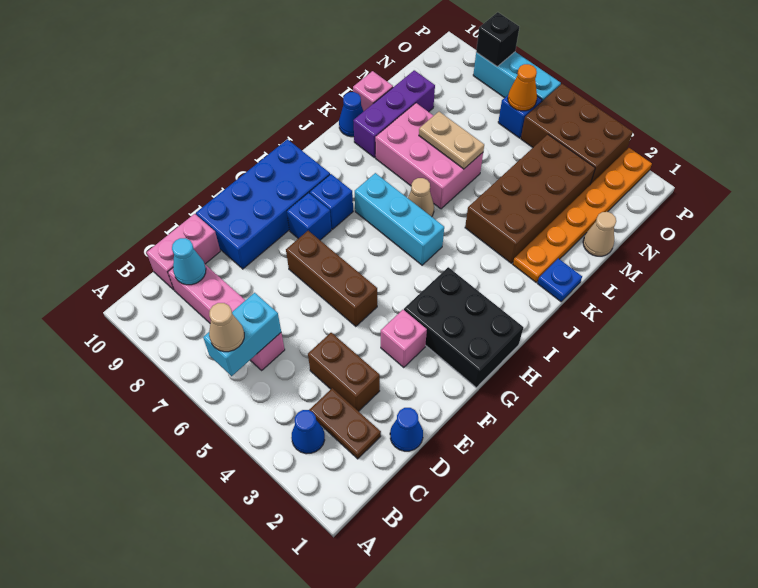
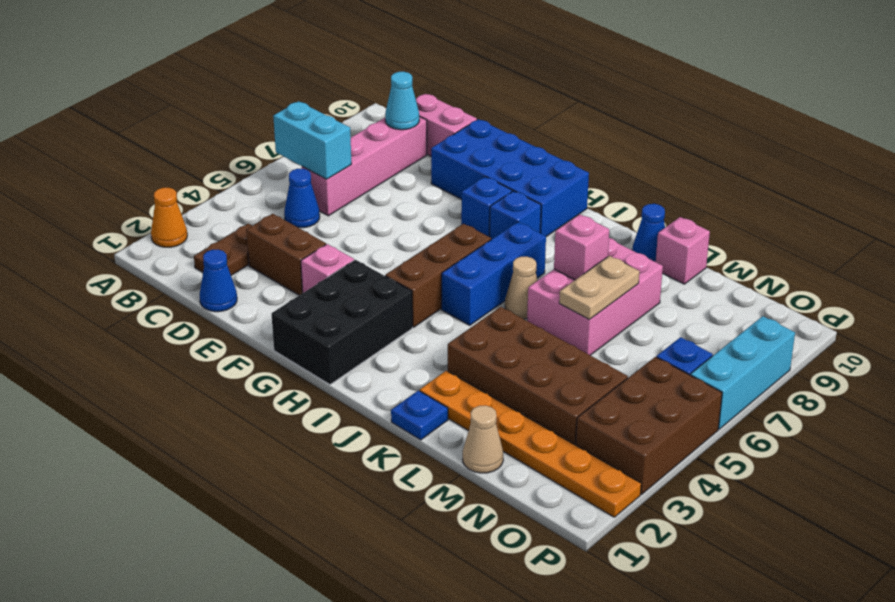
blue 1x1 cone [291,410,325,454] -> blue 1x1 cone moved to [284,169,320,228]
tan 1x1 cone [209,303,244,352] -> none
brown 1x2 brick [308,333,380,411] -> brown 1x2 brick turned to [246,214,326,295]
brown 1x3 brick [286,231,377,326] -> brown 1x3 brick moved to [385,224,491,327]
cyan 1x3 brick [355,173,444,265] -> blue 1x3 brick [442,222,546,325]
none -> pink 1x1 brick [554,214,609,280]
purple 1x3 brick [353,70,435,158] -> none
orange 1x1 cone [508,64,537,111] -> orange 1x1 cone moved to [151,188,187,247]
black 1x1 brick [476,12,519,66] -> none

